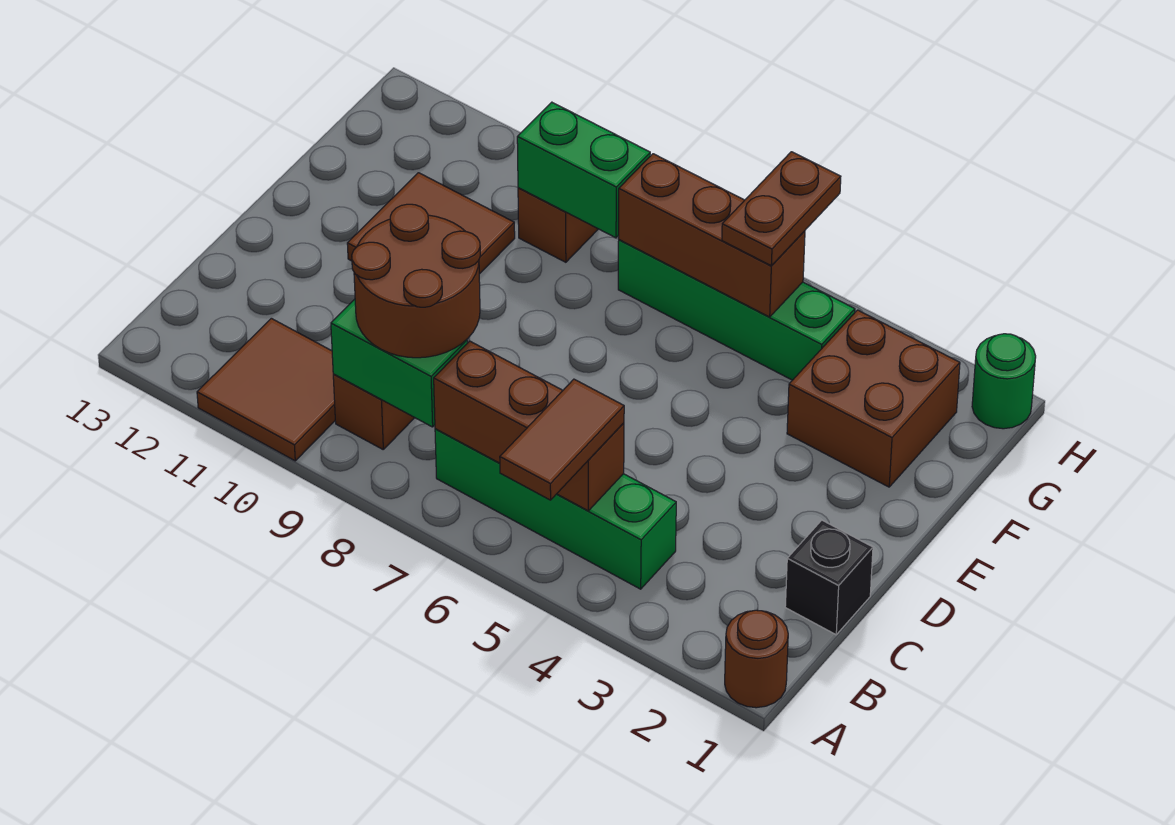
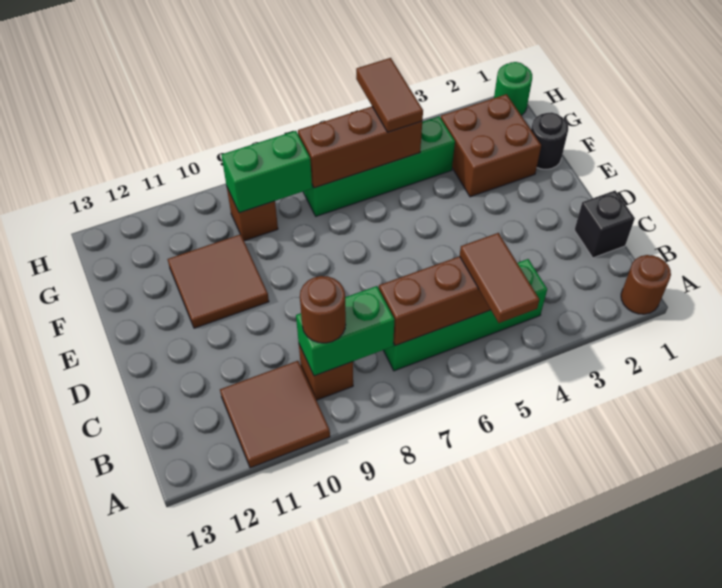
brown 2x2 round brick [352,204,480,358] -> brown 1x1 round brick [300,276,346,343]
none -> black 1x1 round brick [531,112,568,169]
brown 1x2 plate [722,152,841,266] -> brown 1x2 tile [356,58,423,132]

